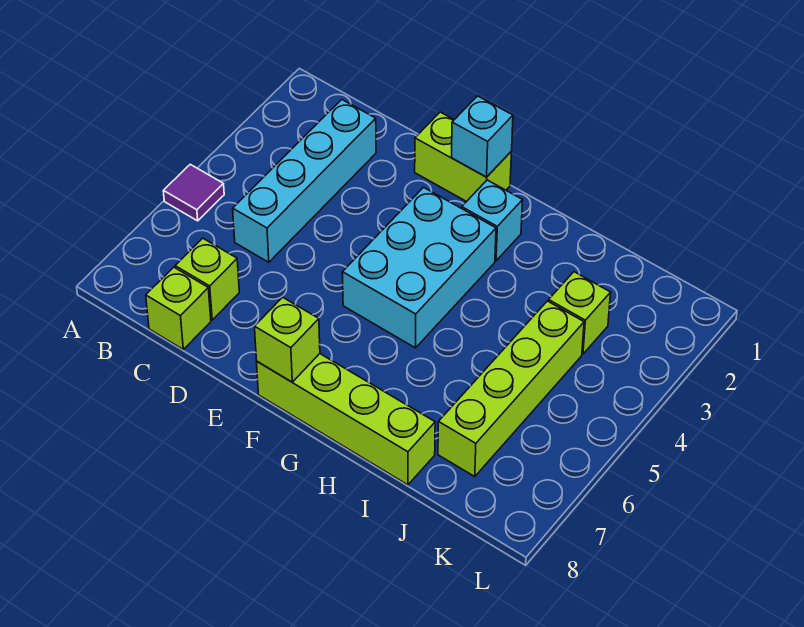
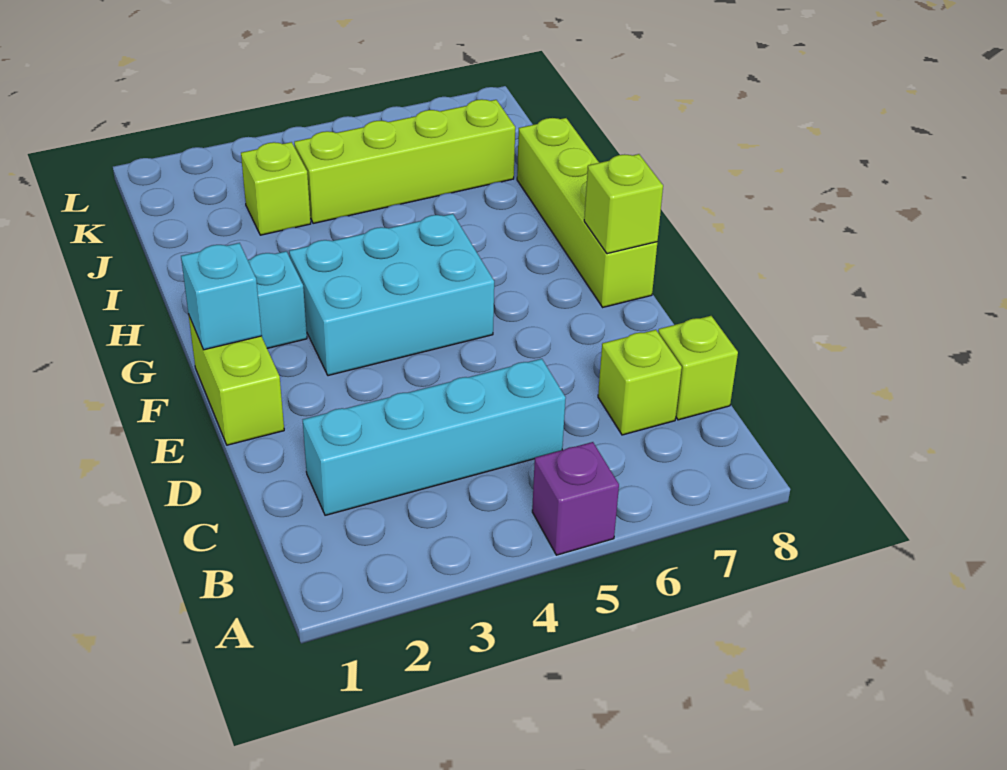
purple 1x1 tile [163,164,224,221] -> purple 1x1 brick [532,442,619,555]

